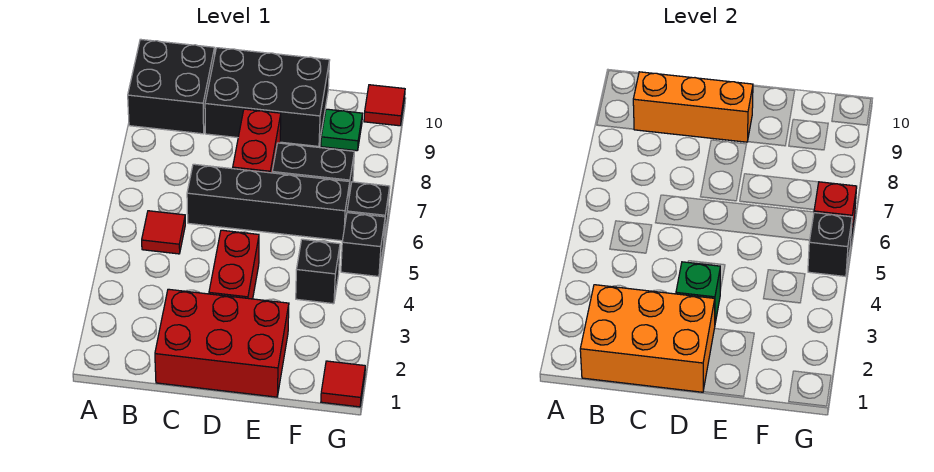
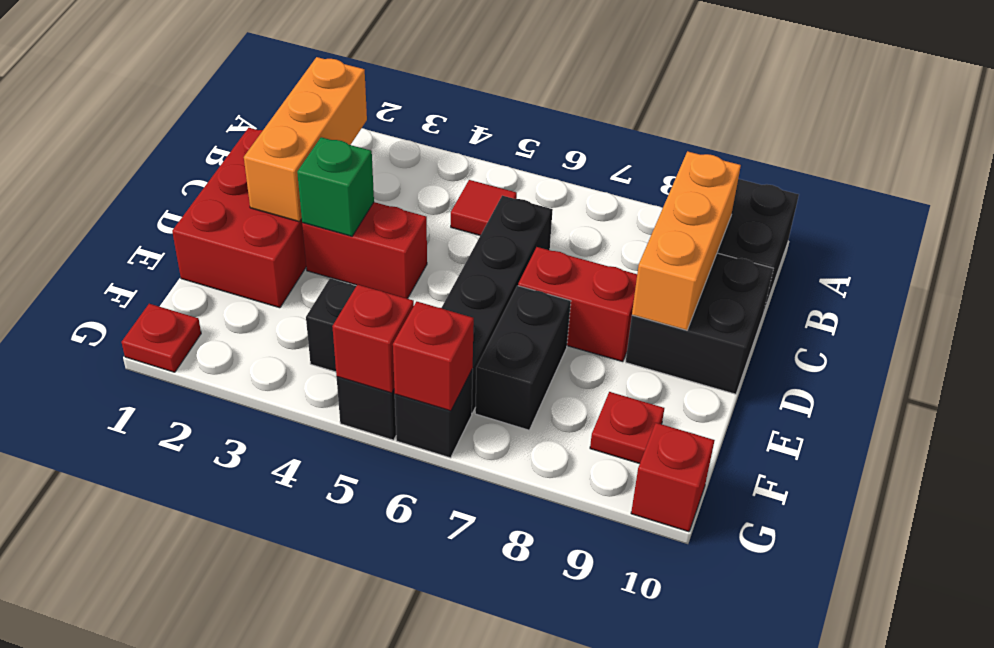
orange 2x3 brick [580,285,715,392] -> orange 1x3 brick [244,57,367,222]
black 2x3 brick [205,48,330,146] -> black 2x2 brick [626,253,774,394]
green 1x1 plate [321,109,362,151] -> red 1x1 plate [590,392,664,464]
red 1x1 tile [321,361,365,407] -> red 1x1 plate [122,304,201,372]
black 1x1 brick [808,213,852,277] -> red 1x1 brick [332,284,414,393]
red 1x1 tile [364,85,405,126] -> red 1x1 brick [631,423,715,532]

